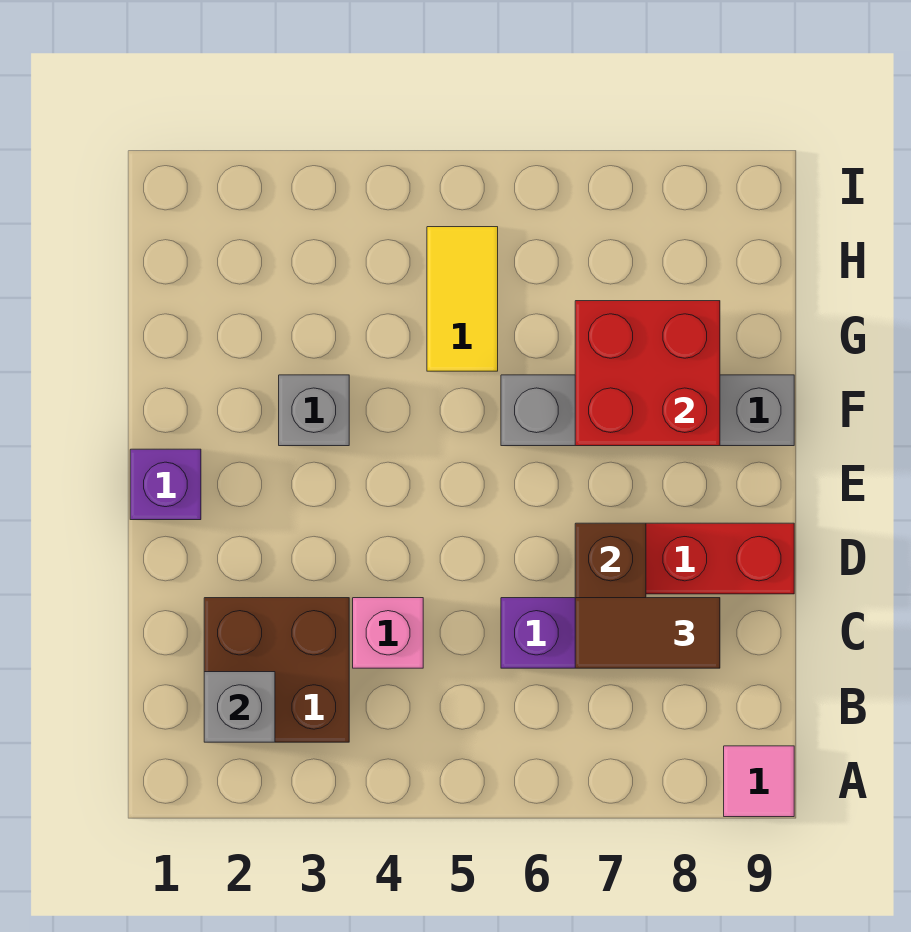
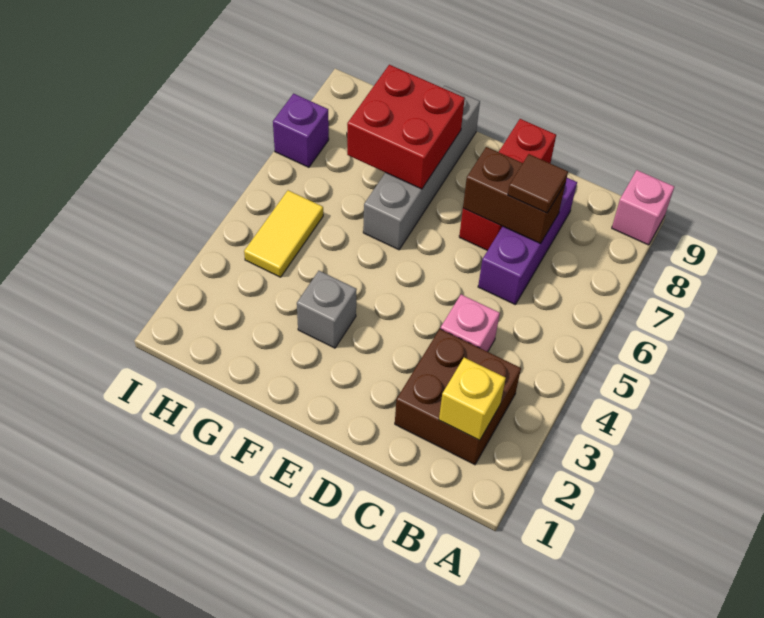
pink 1x1 tile [724,746,794,817] -> pink 1x1 brick [612,170,674,245]
grey 1x1 brick [204,672,275,742] -> yellow 1x1 brick [439,358,506,440]
brown 1x2 tile [575,598,720,668] -> brown 1x1 tile [508,154,568,213]
purple 1x1 brick [130,449,201,520] -> purple 1x1 brick moved to [273,94,329,167]
yellow 1x2 tile [427,227,498,371] -> yellow 1x2 tile turned to [244,190,323,277]

